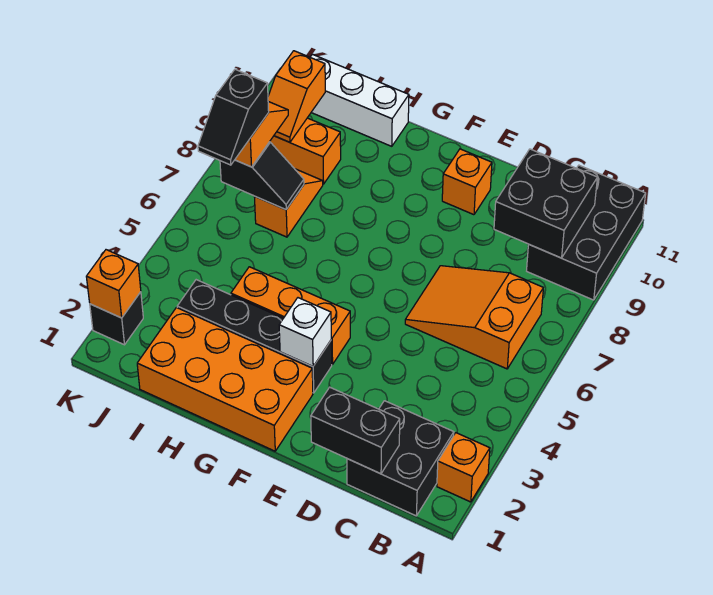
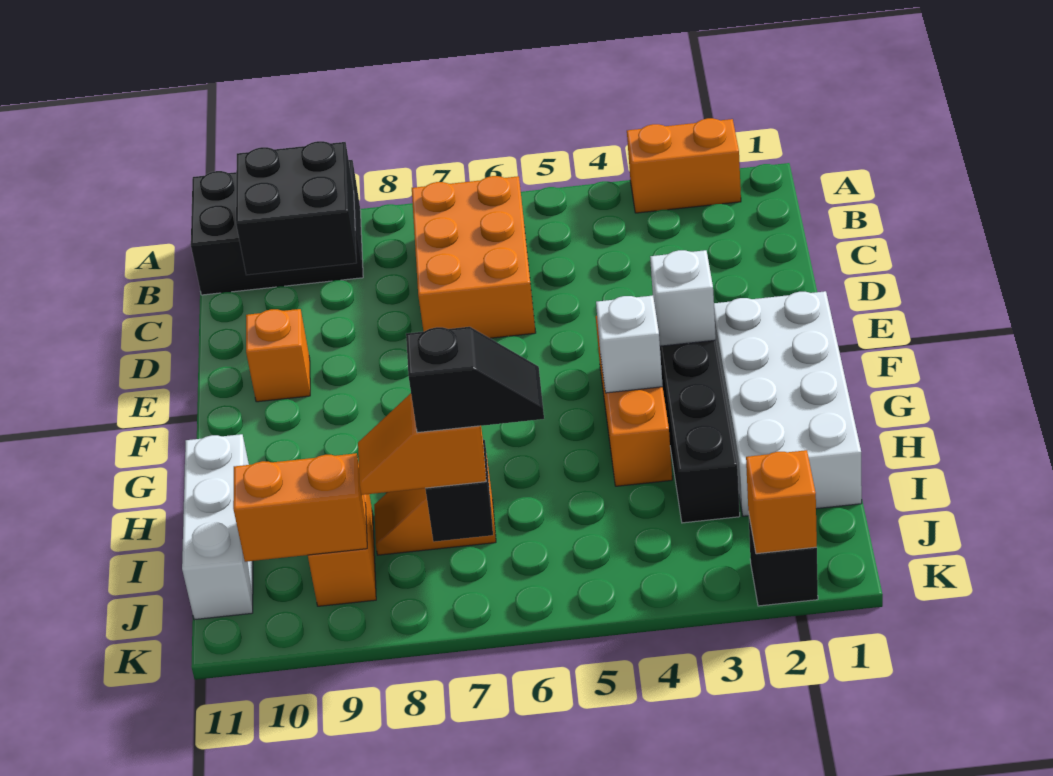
orange 1x1 brick [437,433,490,502] -> orange 1x2 brick [627,118,741,213]
black 2x2 brick [347,401,454,516] -> none
orange 2x3 slope [405,266,543,369] -> orange 2x3 brick [412,176,536,338]
black 1x2 brick [311,387,400,474] -> none
orange 2x4 brick [137,308,313,451] -> white 2x4 brick [714,291,862,516]
none -> white 1x1 brick [596,296,663,393]
orange 1x2 slope [268,51,325,142] -> orange 1x2 brick [233,453,367,562]

